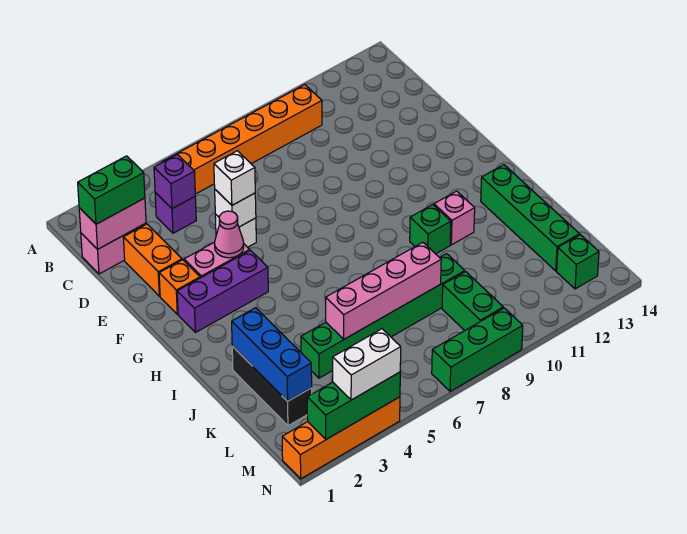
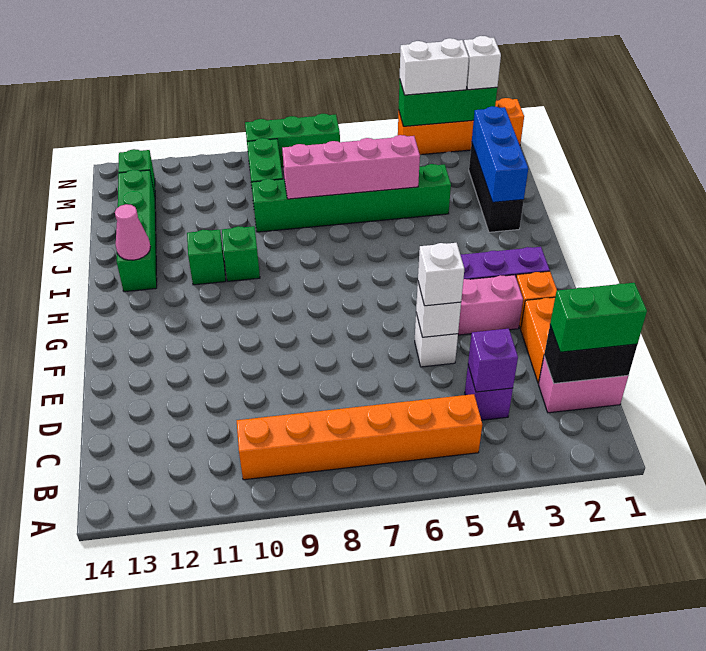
pink 1x2 brick [79,198,146,249] -> black 1x2 brick [544,325,637,384]
pink 1x1 cone [214,211,244,258] -> pink 1x1 cone moved to [115,204,151,260]
pink 1x1 brick [434,191,475,245] -> green 1x1 brick [187,230,226,285]
none -> white 1x1 brick [464,36,501,90]

